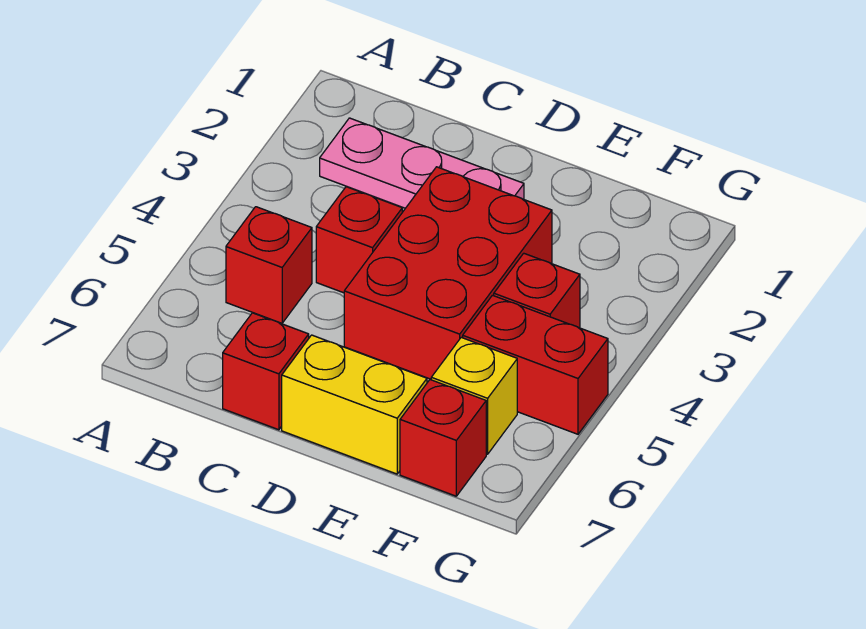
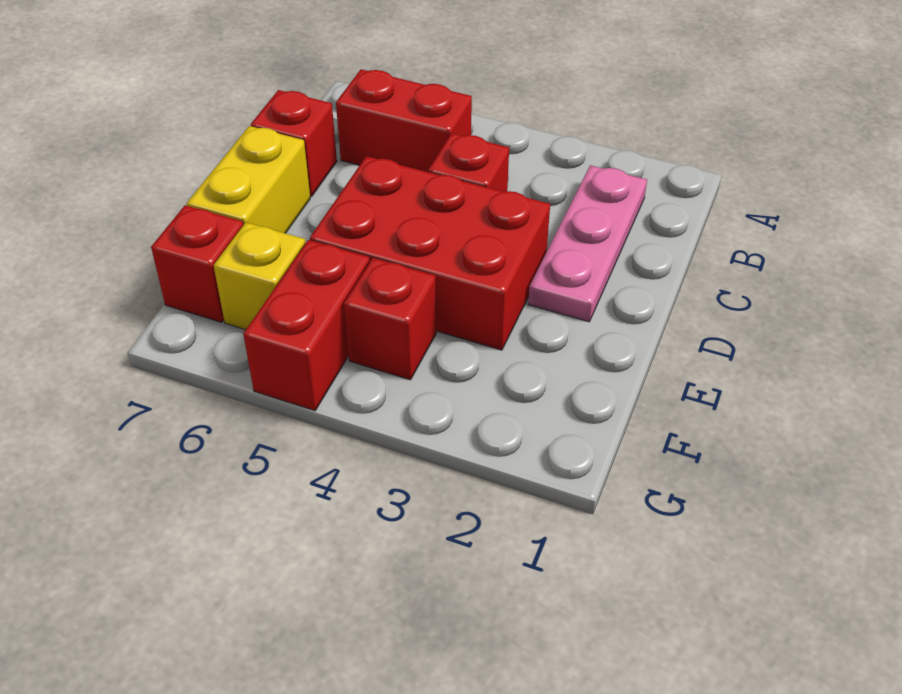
red 1x1 brick [226,207,312,323] -> red 1x2 brick [336,69,472,172]

